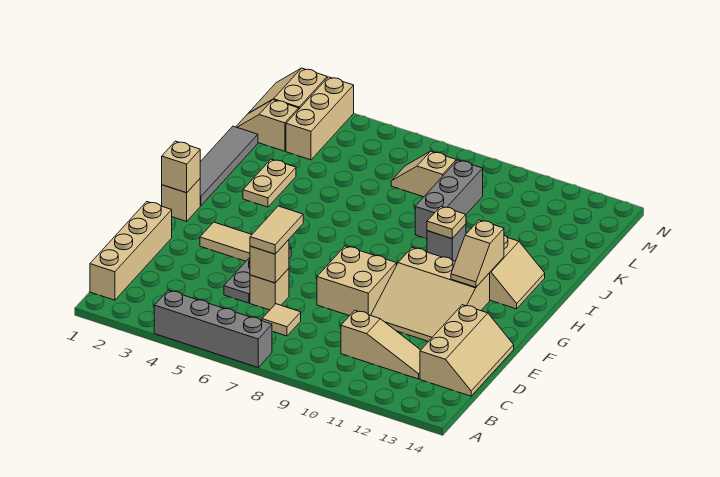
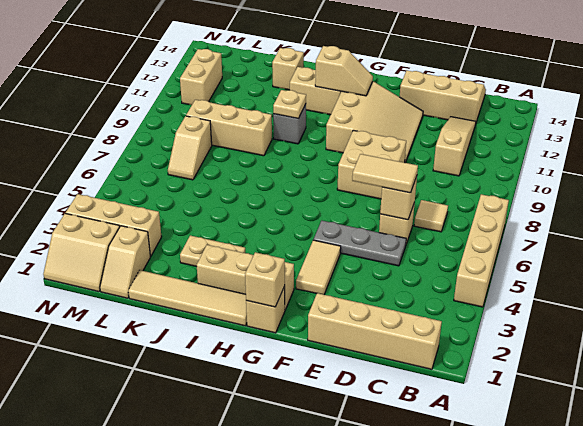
grey 1x4 brick [154,290,272,367] -> tan 1x4 brick [454,194,509,307]
none -> tan 1x3 brick [197,245,294,310]
grey 1x4 tile [200,126,258,206] -> tan 1x4 tile [128,270,247,326]
grey 1x3 brick [415,160,483,239] -> tan 1x3 brick [186,100,272,156]
none -> tan 1x1 brick [272,48,304,90]
none -> tan 1x2 brick [180,49,222,105]

